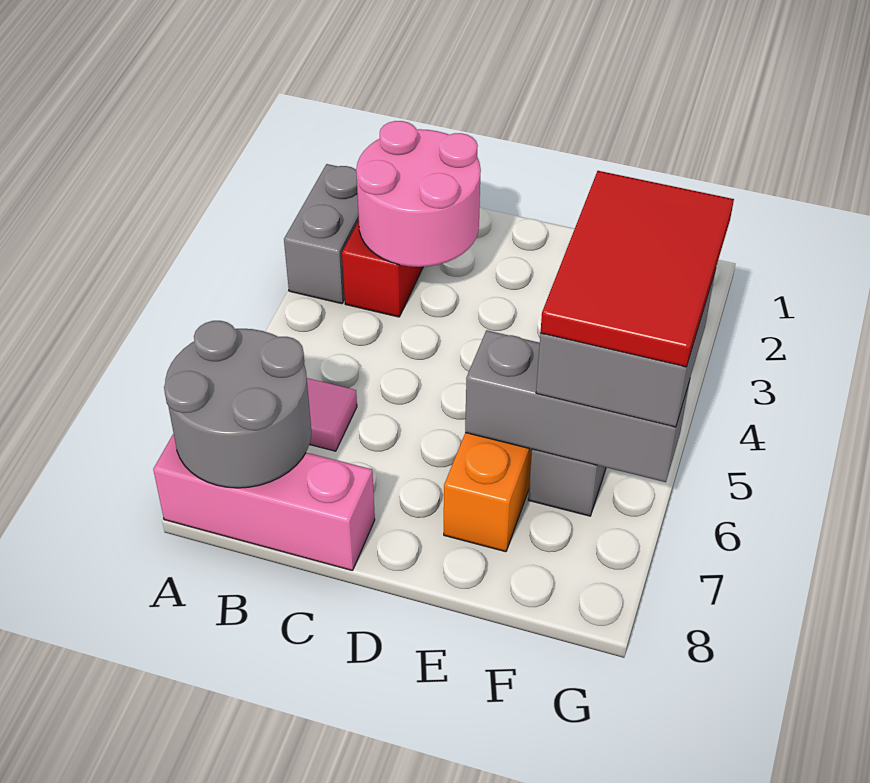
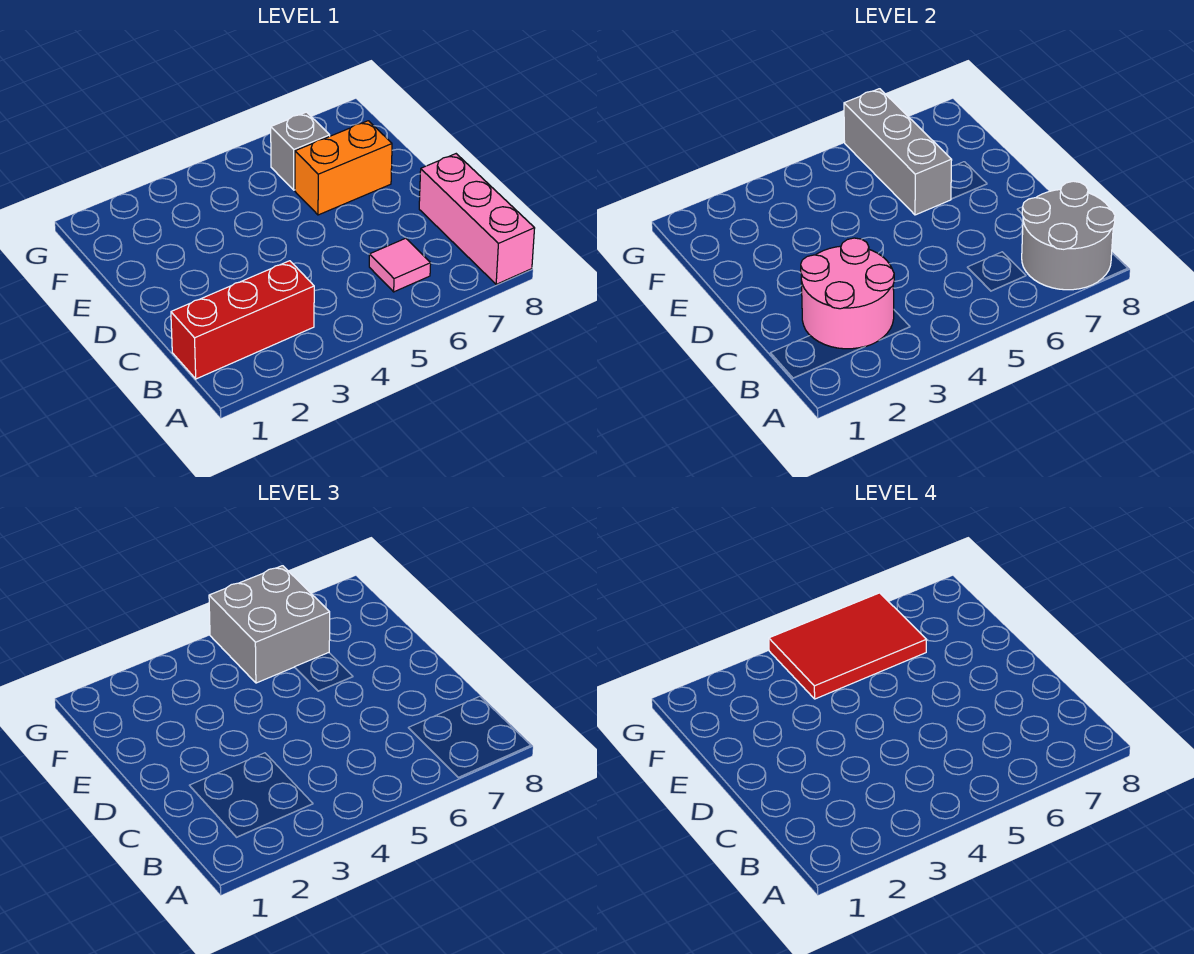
grey 1x2 brick [284,164,359,304] -> none

